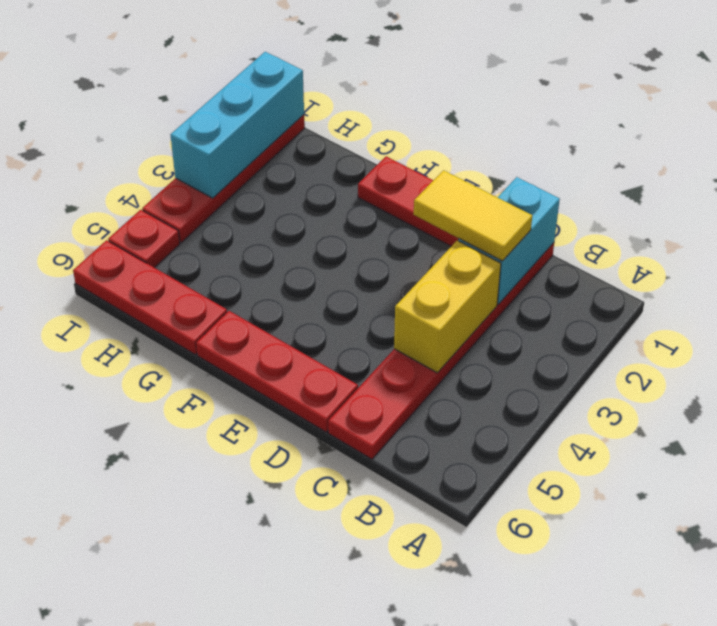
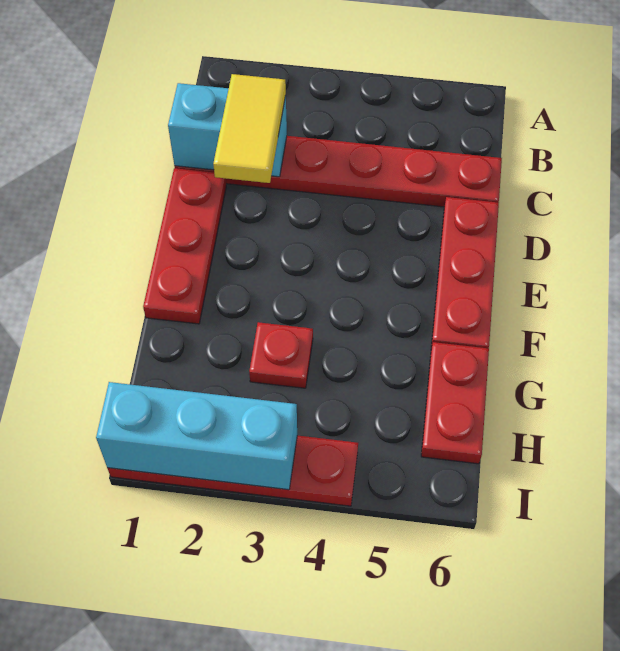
yellow 1x2 brick [394,241,501,373] -> none
red 1x3 plate [73,240,227,355] -> red 1x2 plate [421,342,489,464]
red 1x1 plate [108,210,180,268] -> red 1x1 plate moved to [249,322,313,388]

